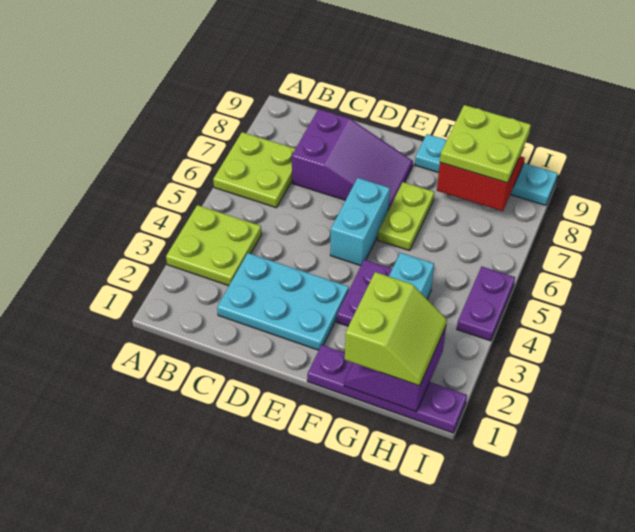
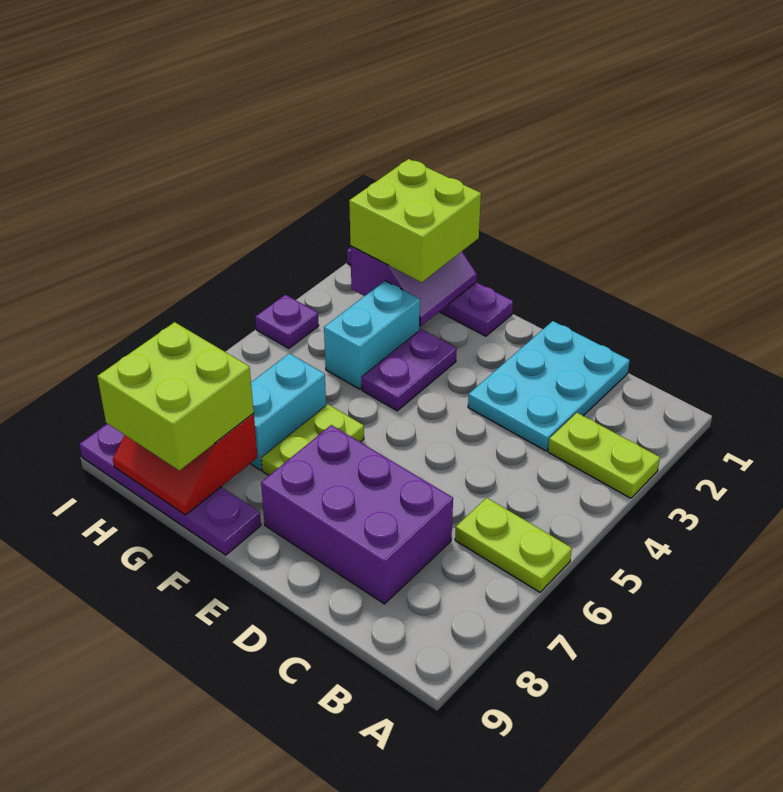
lime 2x2 plate [166,205,262,286] -> lime 1x2 plate [548,413,660,498]
lime 2x2 plate [213,132,295,208] -> lime 1x2 plate [455,498,572,592]
cyan 2x3 plate [217,253,349,350] -> cyan 2x3 plate turned to [468,321,630,451]
purple 2x3 slope [292,109,413,210] -> purple 2x3 brick [261,425,453,604]
cyan 1x2 brick [330,178,390,266] -> cyan 1x2 brick moved to [250,353,326,470]
cyan 1x4 plate [415,134,557,205] -> purple 1x4 plate [79,424,261,555]
lime 2x2 slope [345,272,447,386] -> lime 2x2 brick [349,159,481,282]
lime 2x2 plate [440,105,531,183] -> lime 2x2 brick [97,322,254,470]
purple 1x2 plate [457,266,515,341] -> purple 1x1 plate [255,295,319,348]

